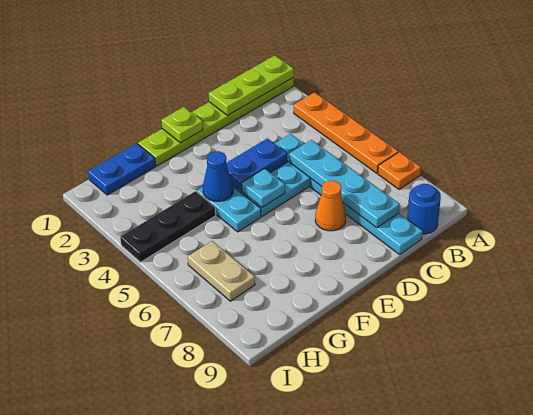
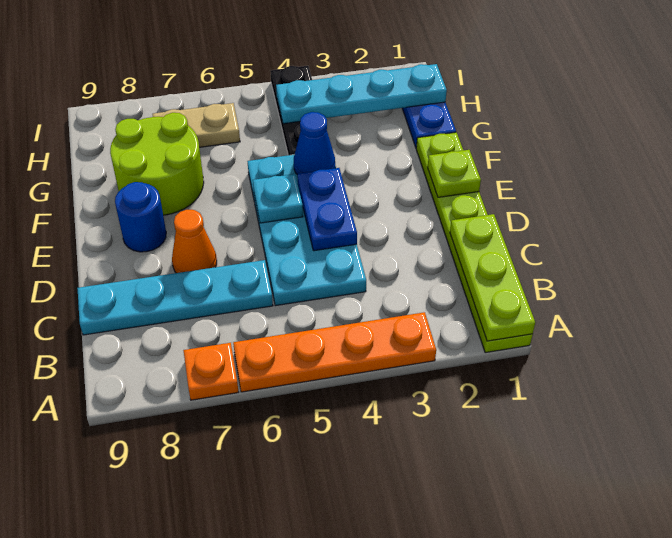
blue 1x1 round brick [407,184,441,234] -> blue 1x1 round brick moved to [115,182,166,252]
cyan 1x4 plate [289,140,400,228] -> cyan 1x4 plate moved to [276,64,447,124]
none -> lime 2x2 round brick [110,113,204,215]

